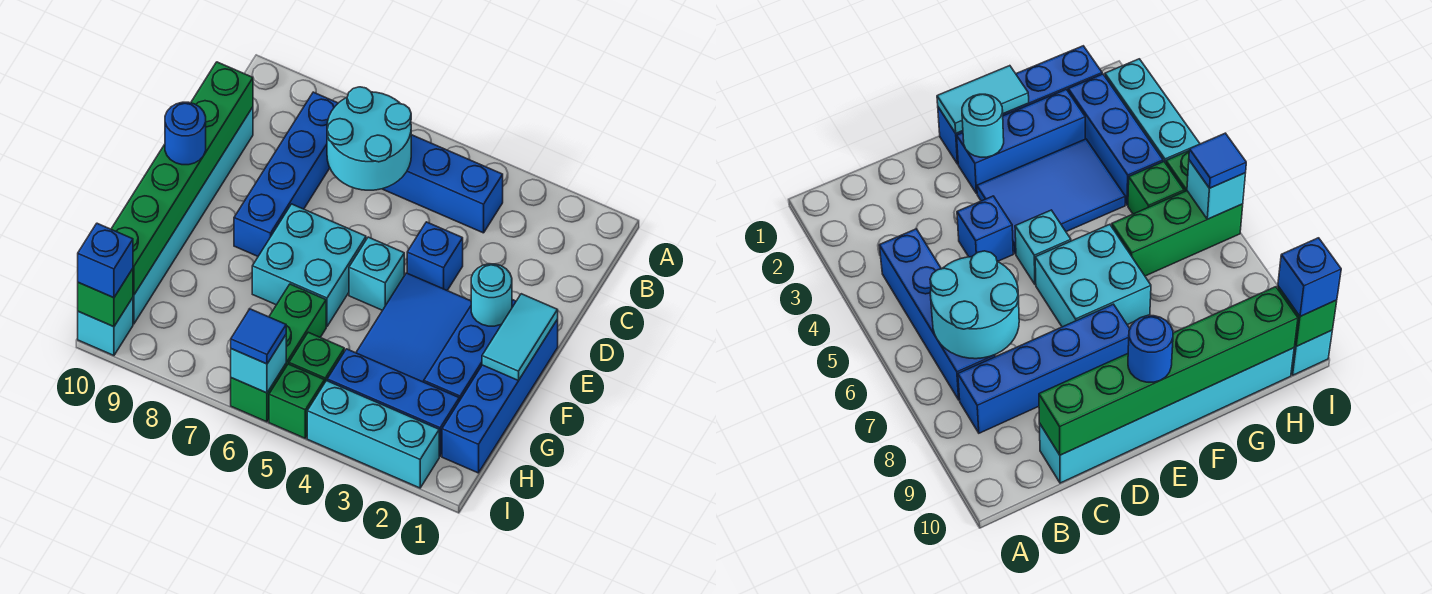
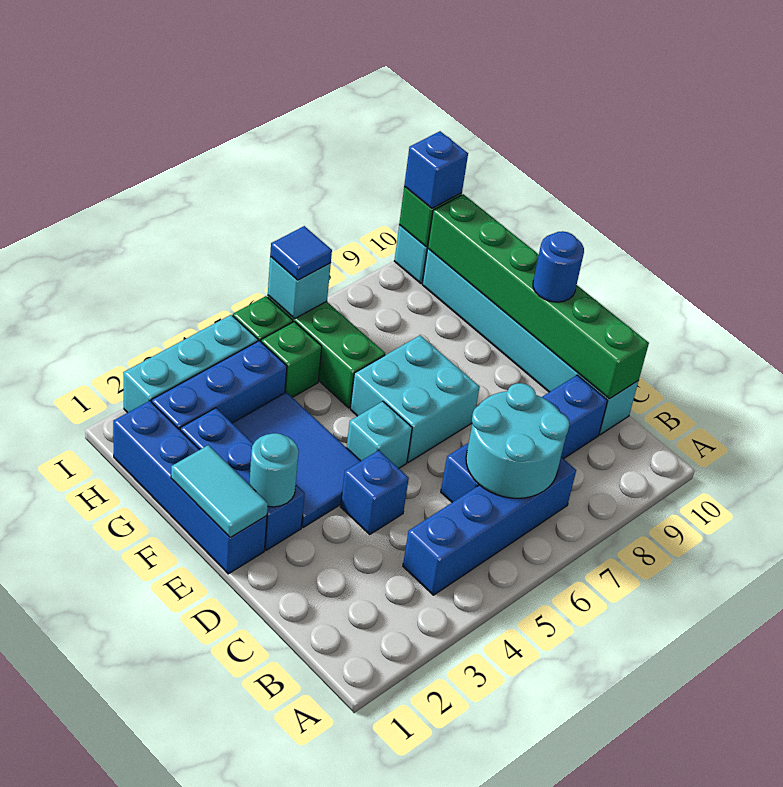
blue 1x4 brick [234,92,338,256] -> blue 1x4 brick turned to [441,375,608,502]

